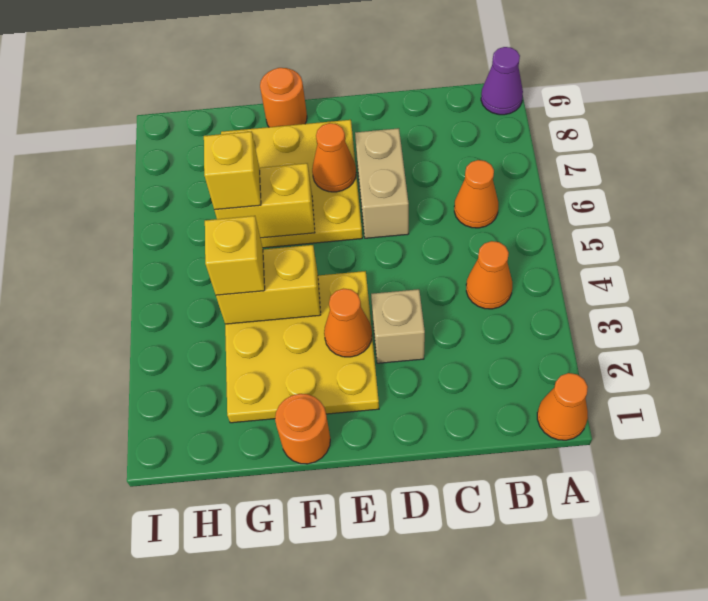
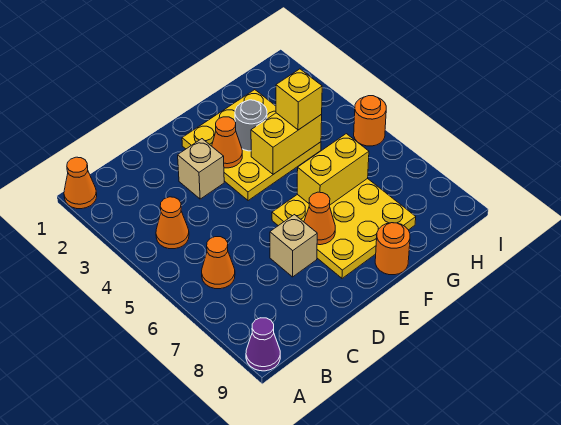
tan 1x2 brick [355,128,409,238] -> tan 1x1 brick [270,215,317,277]
orange 1x1 round brick [275,394,330,464] -> orange 1x1 round brick moved to [354,96,386,146]
none -> grey 1x1 round brick [235,100,267,151]
yellow 1x1 brick [204,131,261,210] -> none

